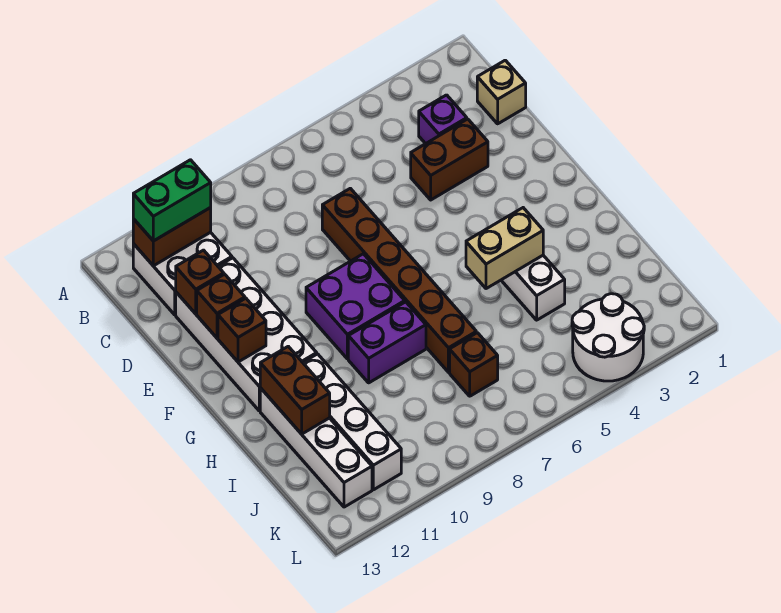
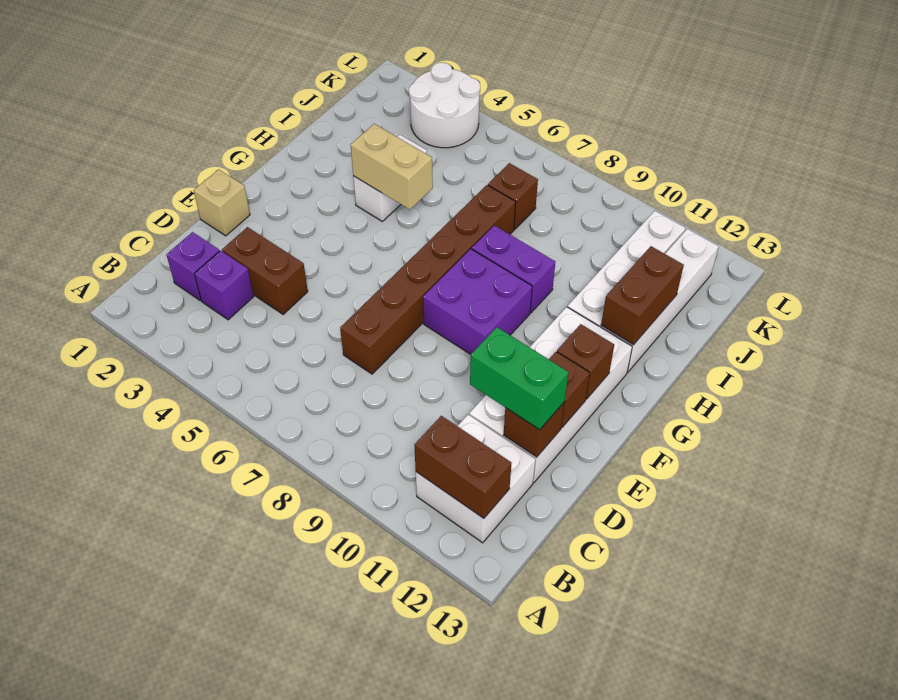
green 1x2 brick [133,160,211,241] -> green 1x2 brick moved to [470,327,569,430]
tan 1x1 brick [477,60,526,124] -> tan 1x1 brick moved to [194,169,250,236]
none -> purple 1x1 brick [167,232,219,301]

